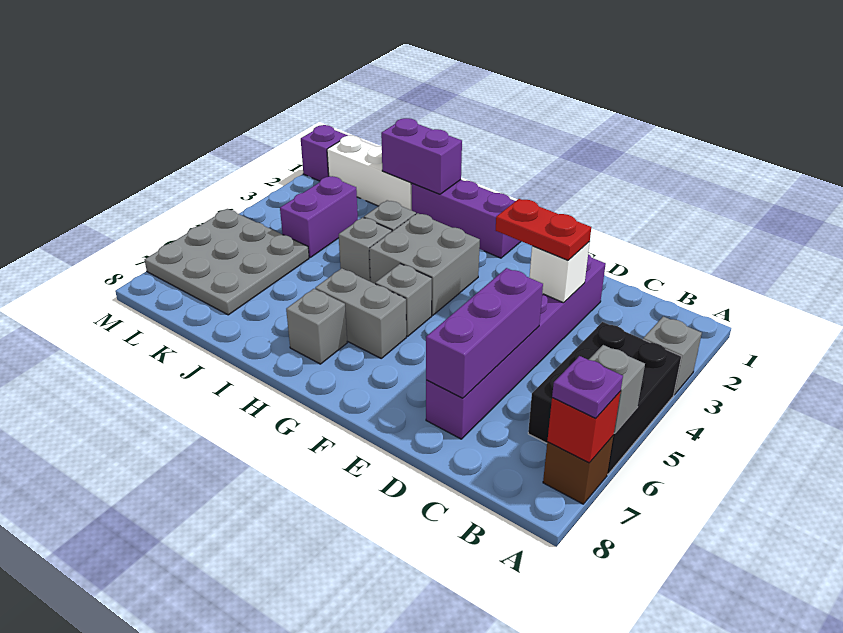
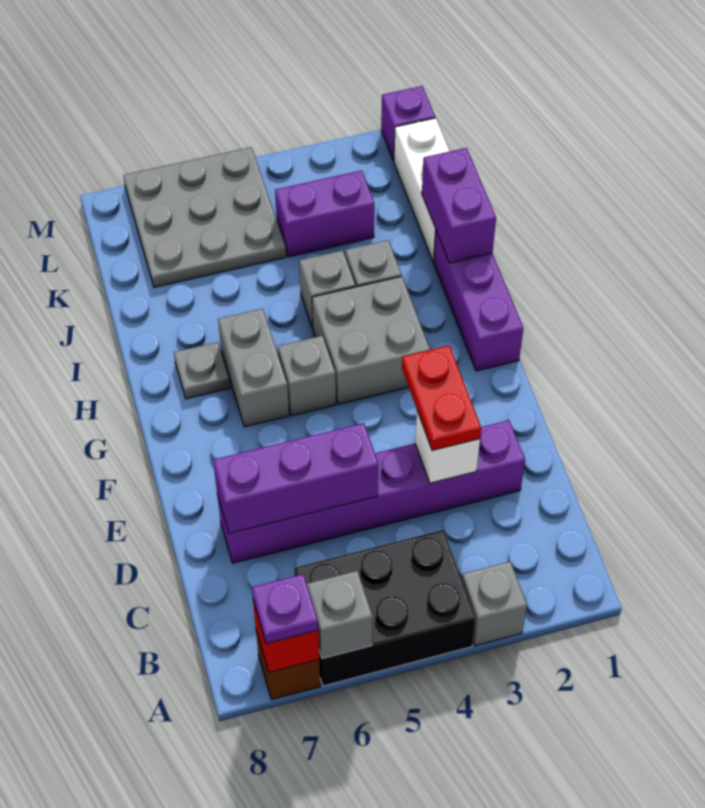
grey 1x1 brick [286,289,347,364] -> grey 1x1 plate [174,342,230,399]

